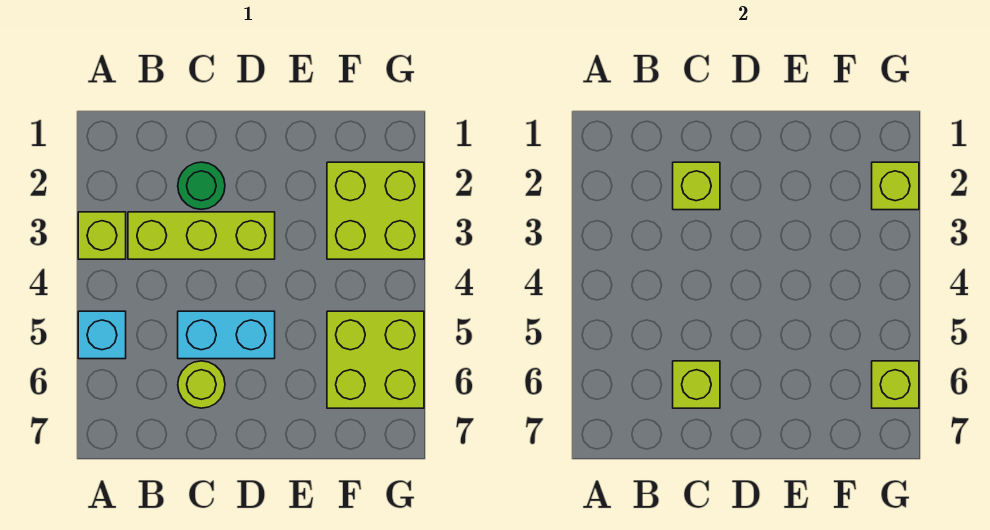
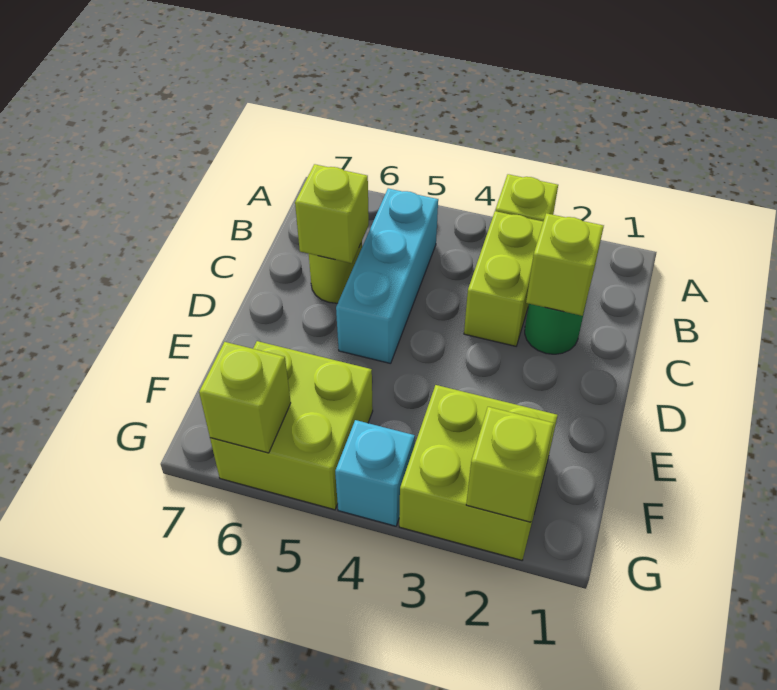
cyan 1x1 brick [78,311,126,359] -> cyan 1x1 brick moved to [335,420,415,526]
lime 1x3 brick [128,212,275,259] -> lime 1x2 brick [464,211,543,346]
cyan 1x2 brick [178,311,275,359] -> cyan 1x3 brick [336,188,438,364]

